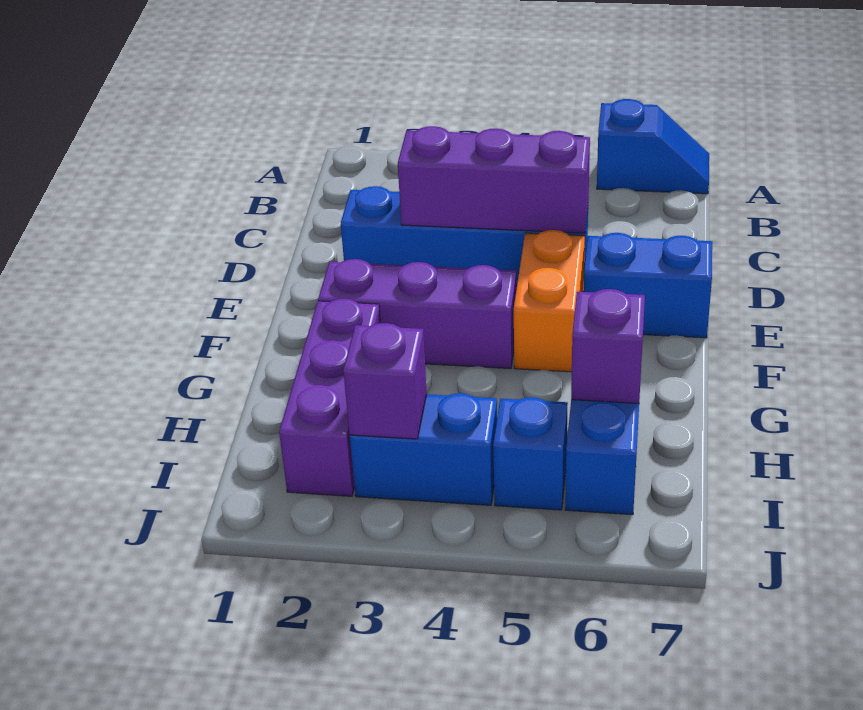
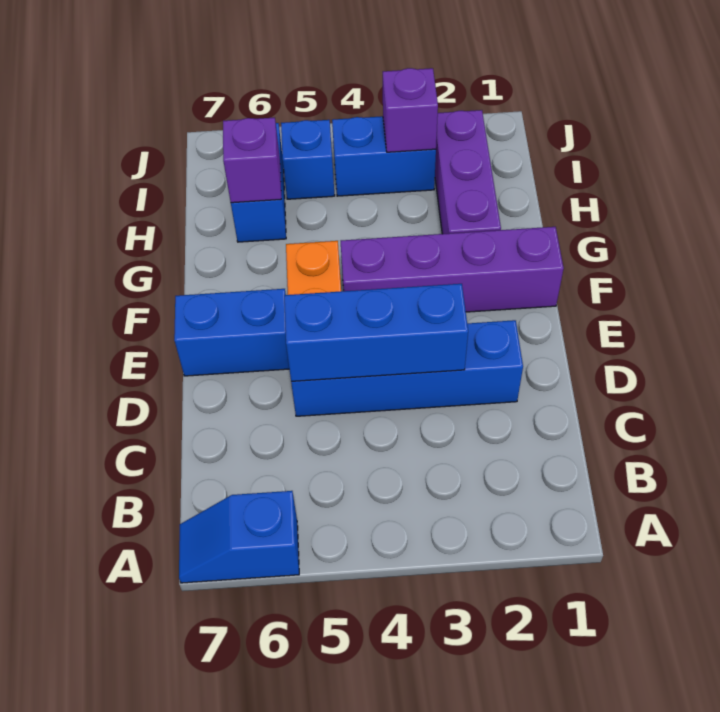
purple 1x3 brick [398,126,590,233] -> blue 1x3 brick [284,284,468,382]
purple 1x3 brick [318,259,516,369] -> purple 1x4 brick [341,227,564,312]

